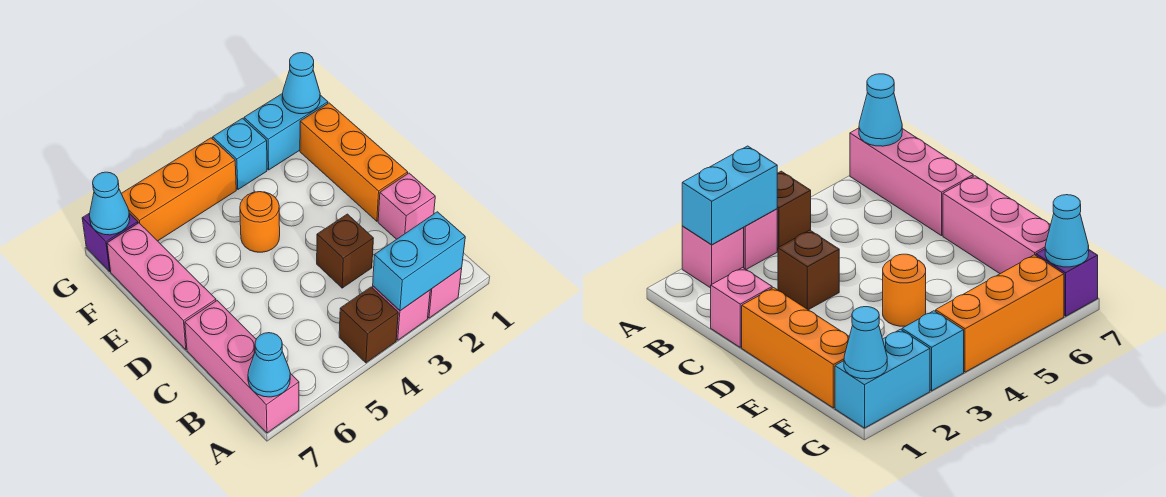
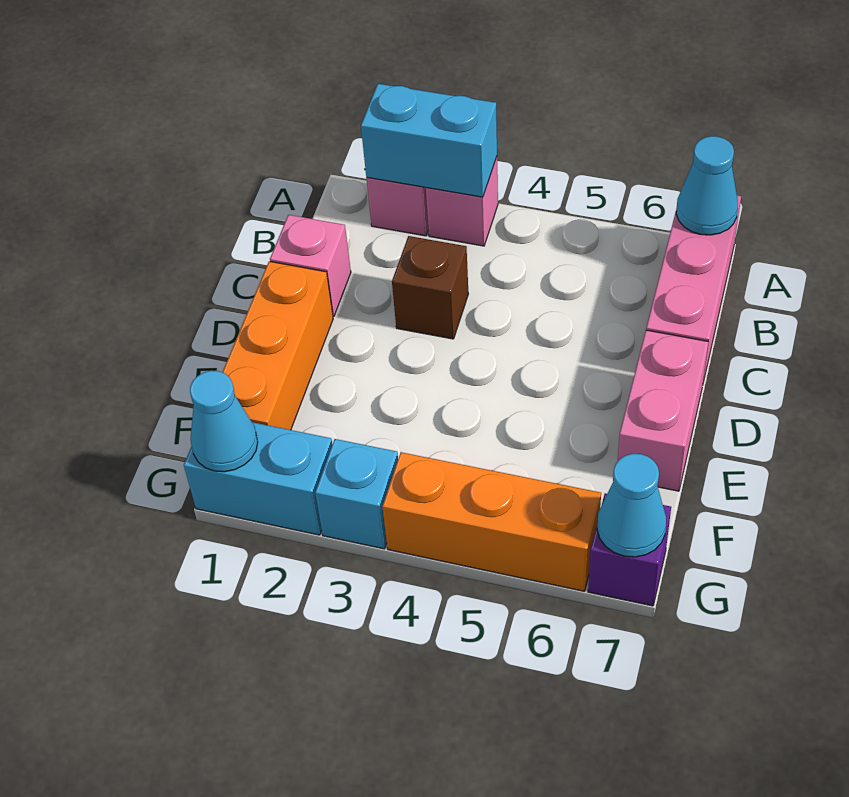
brown 1x1 brick [339,287,398,363] -> none
pink 1x3 brick [107,223,216,350] -> pink 1x2 brick [618,330,708,491]
orange 1x1 round brick [240,192,280,252] -> none

